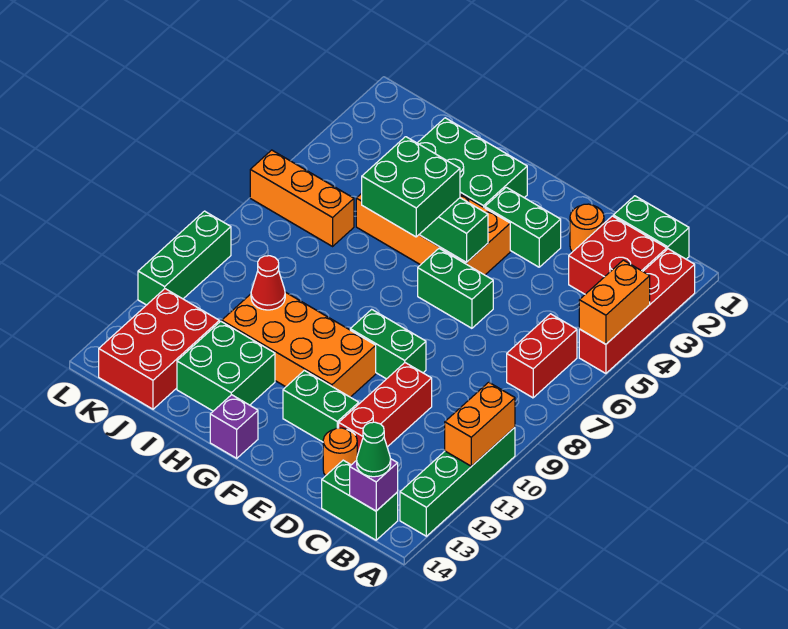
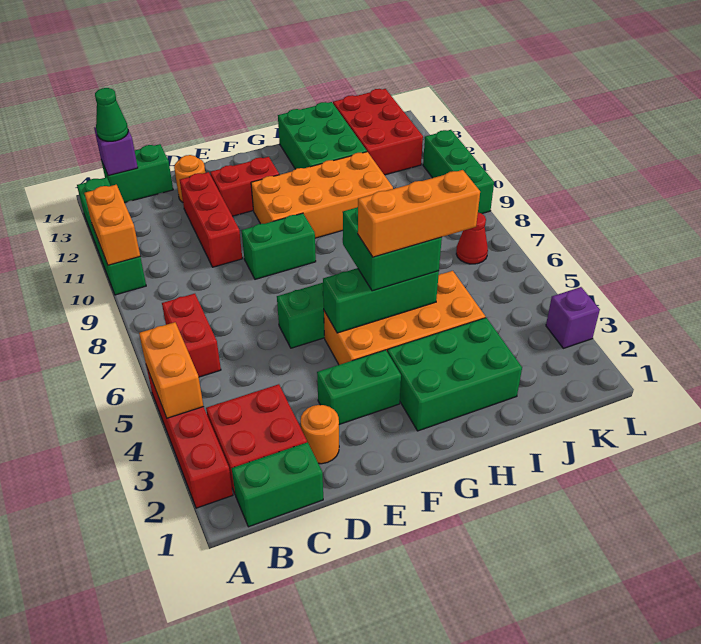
green 1x2 brick [283,370,359,442] -> red 1x2 brick [210,157,279,216]
purple 1x1 brick [210,395,258,458] -> purple 1x1 brick moved to [546,287,600,348]
green 2x2 brick [177,321,275,411] -> green 2x3 brick [278,102,367,169]
red 1x1 cone [251,256,285,310] -> red 1x1 cone moved to [456,213,488,264]
orange 1x3 brick [250,150,354,246] -> orange 1x3 brick moved to [358,170,480,257]

